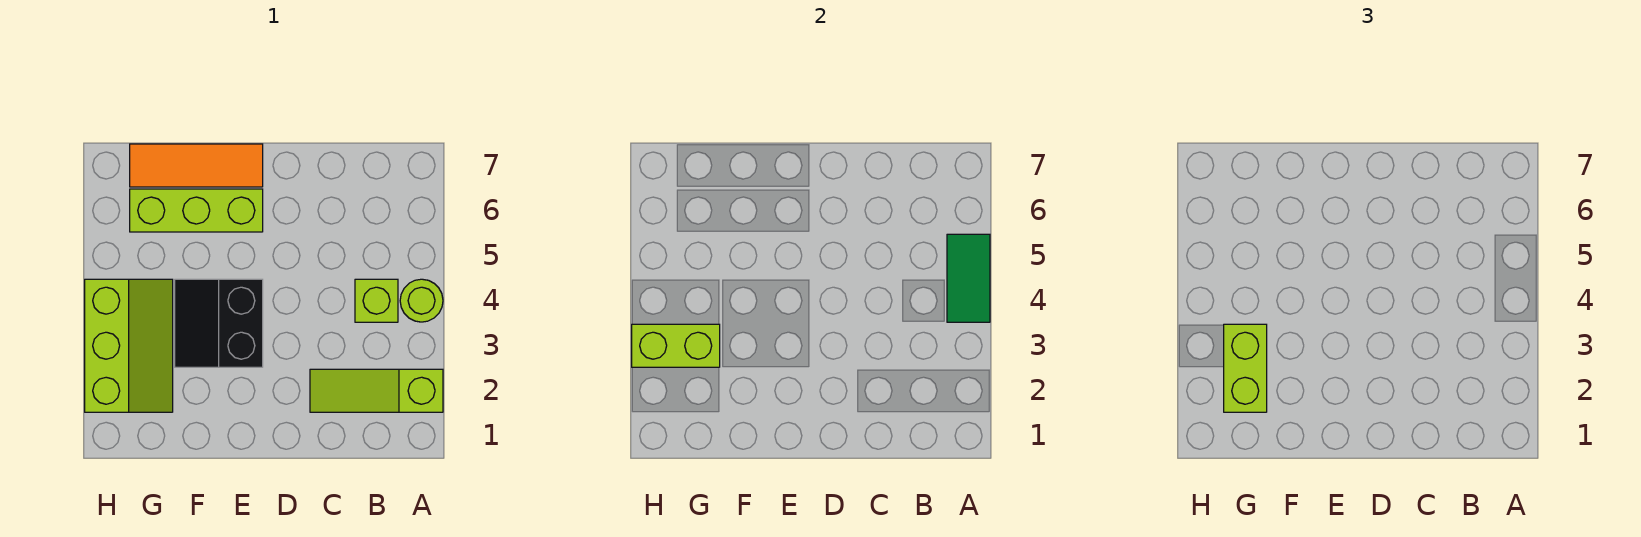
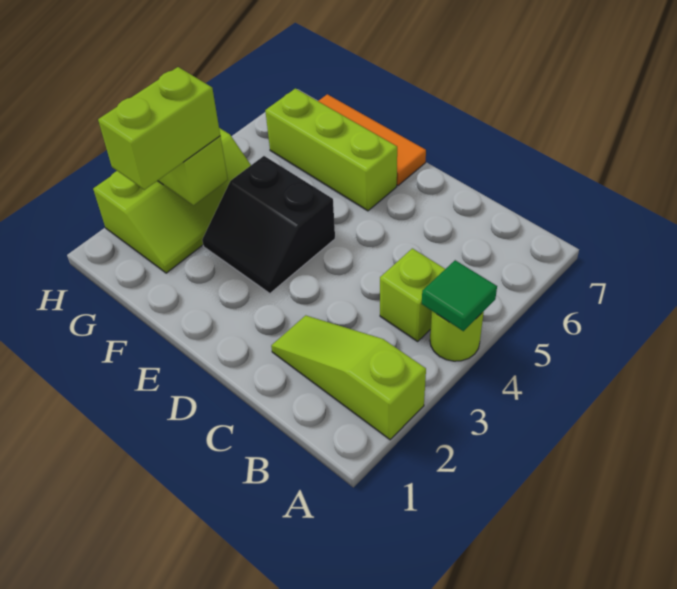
green 1x2 tile [947,234,990,322] -> green 1x1 tile [422,260,497,331]
black 2x2 slope [175,279,263,367] -> black 2x2 slope turned to [202,156,335,293]

